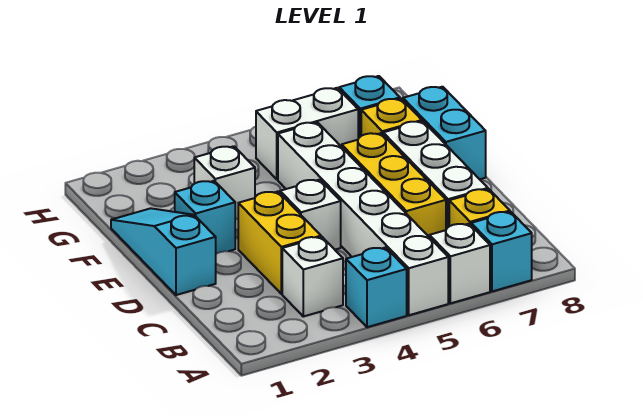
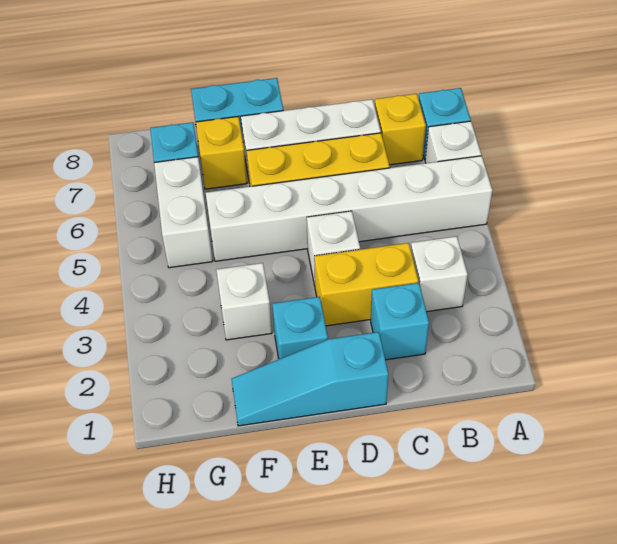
cyan 1x1 brick [346,247,407,327] -> cyan 1x1 brick moved to [371,283,429,360]

